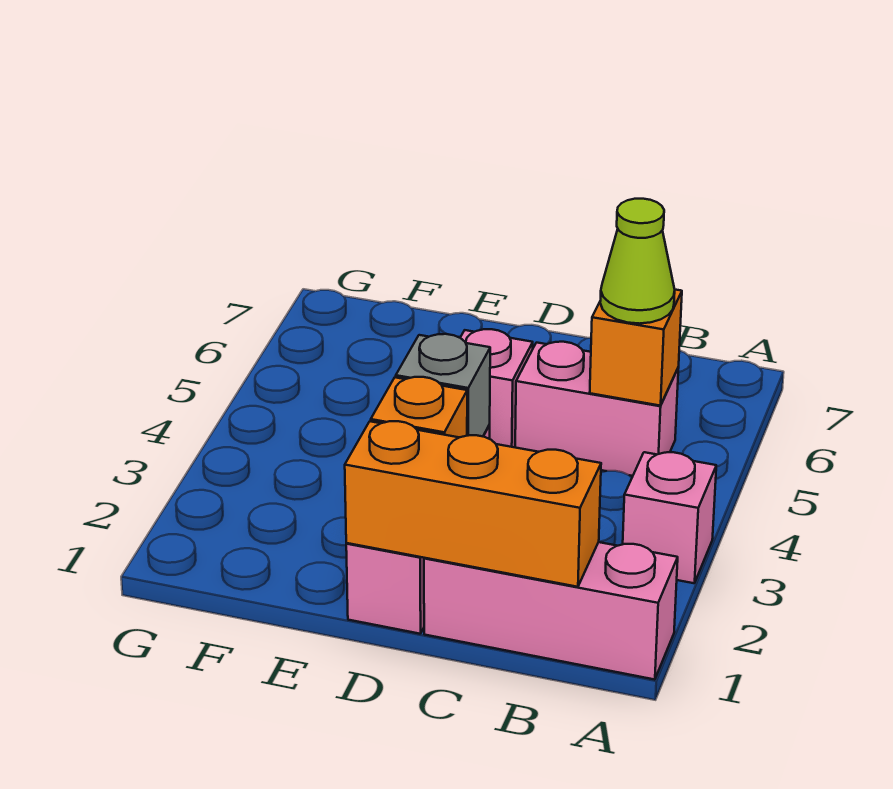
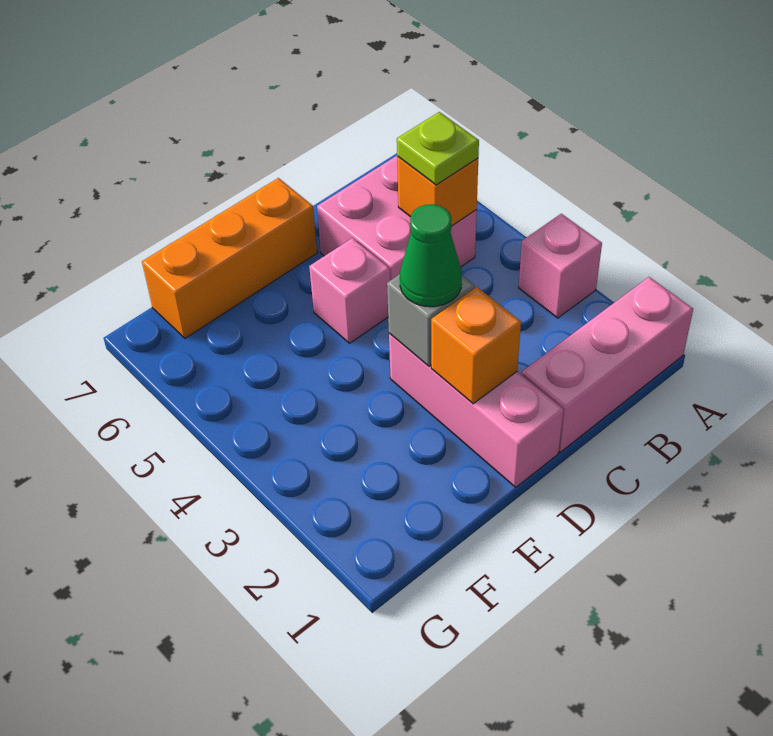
orange 1x3 brick [345,421,601,587] -> orange 1x3 brick moved to [142,178,317,338]
pink 1x2 brick [515,342,679,476] -> pink 2x2 brick [317,156,477,280]
lime 1x1 cone [600,199,675,324] -> lime 1x1 plate [397,112,479,185]
none -> green 1x1 cone [400,204,462,307]

